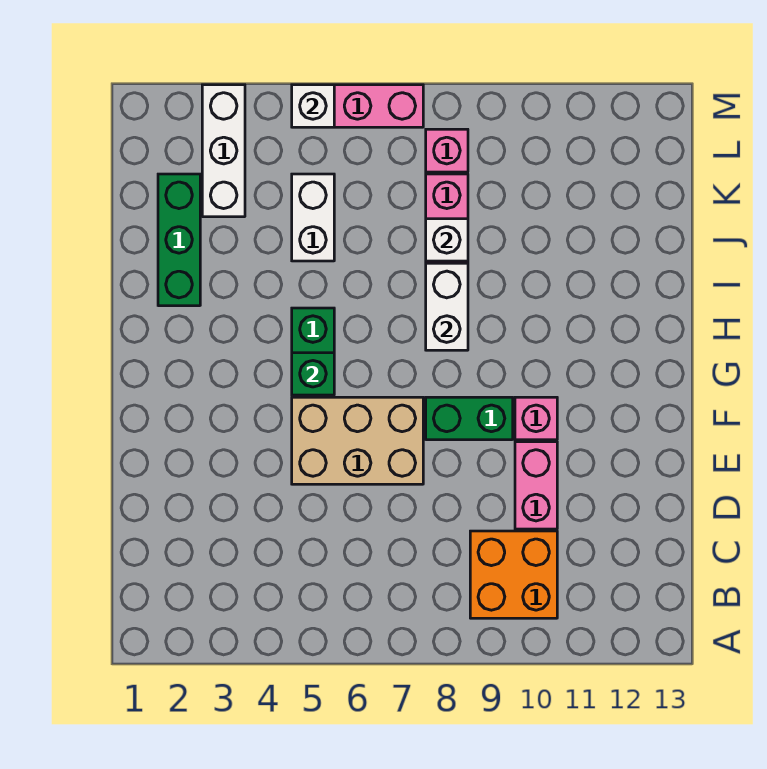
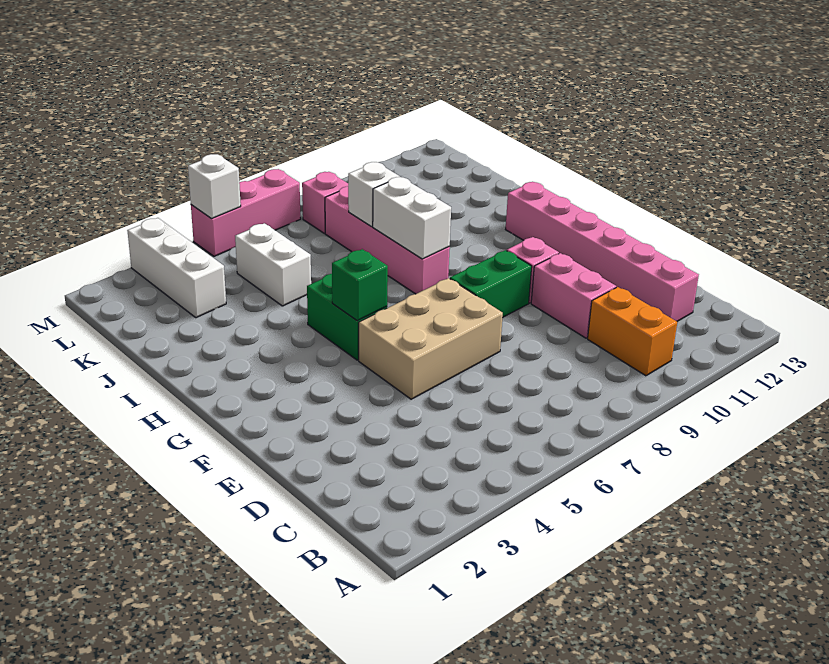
orange 2x2 brick [470,531,557,618] -> orange 1x2 brick [588,287,677,376]
none -> pink 1x6 brick [506,182,699,321]
green 1x3 brick [158,174,200,306] -> none

